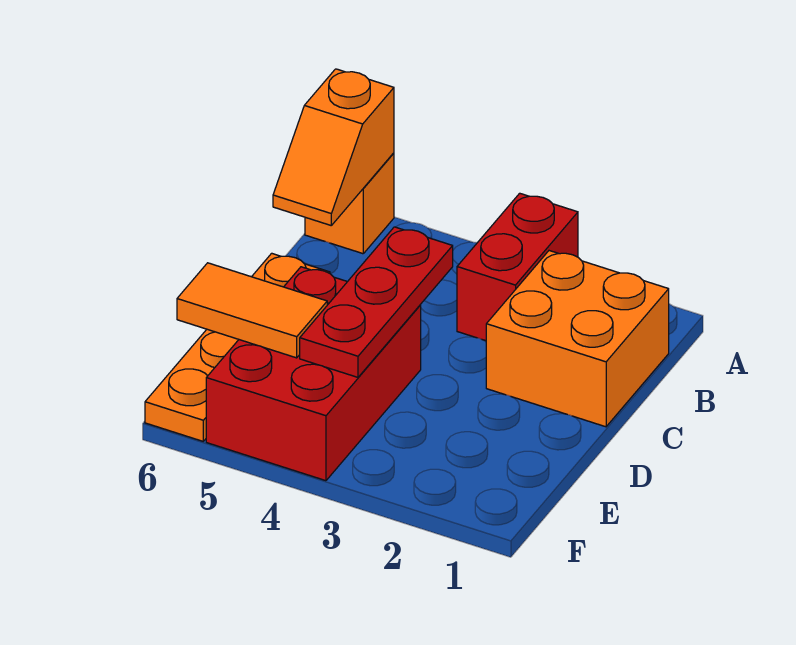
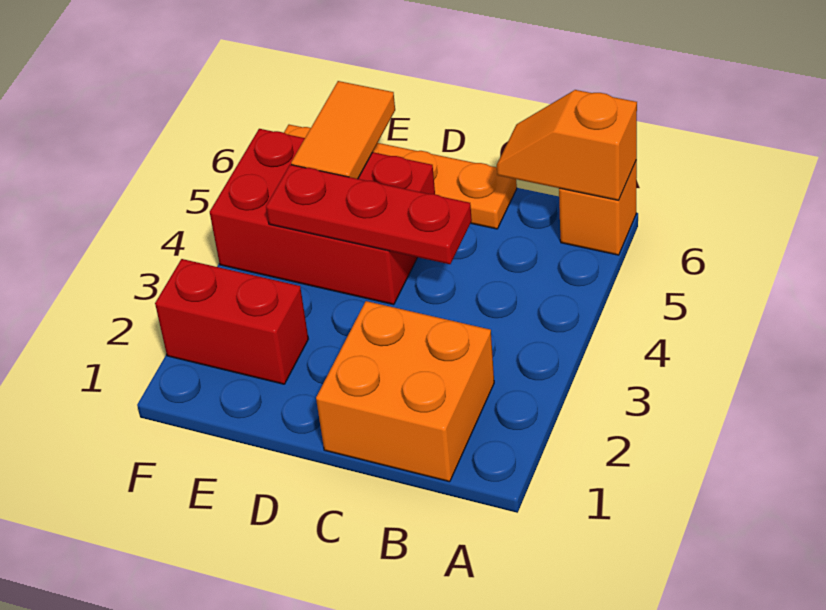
red 1x2 brick [457,193,578,341] -> red 1x2 brick moved to [155,259,308,384]

